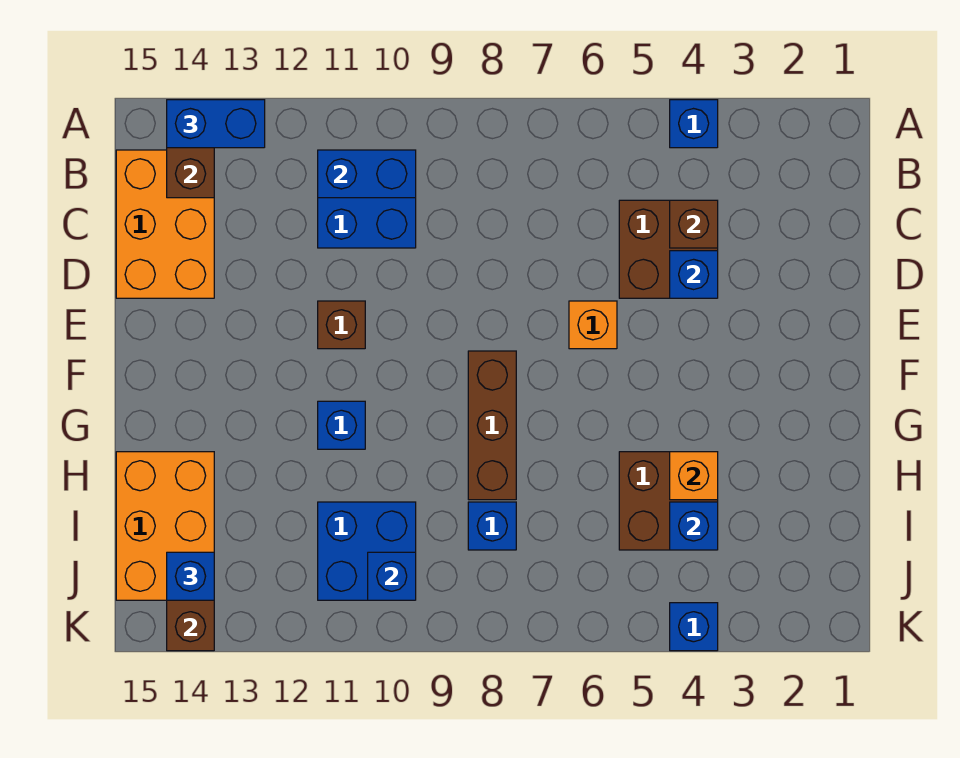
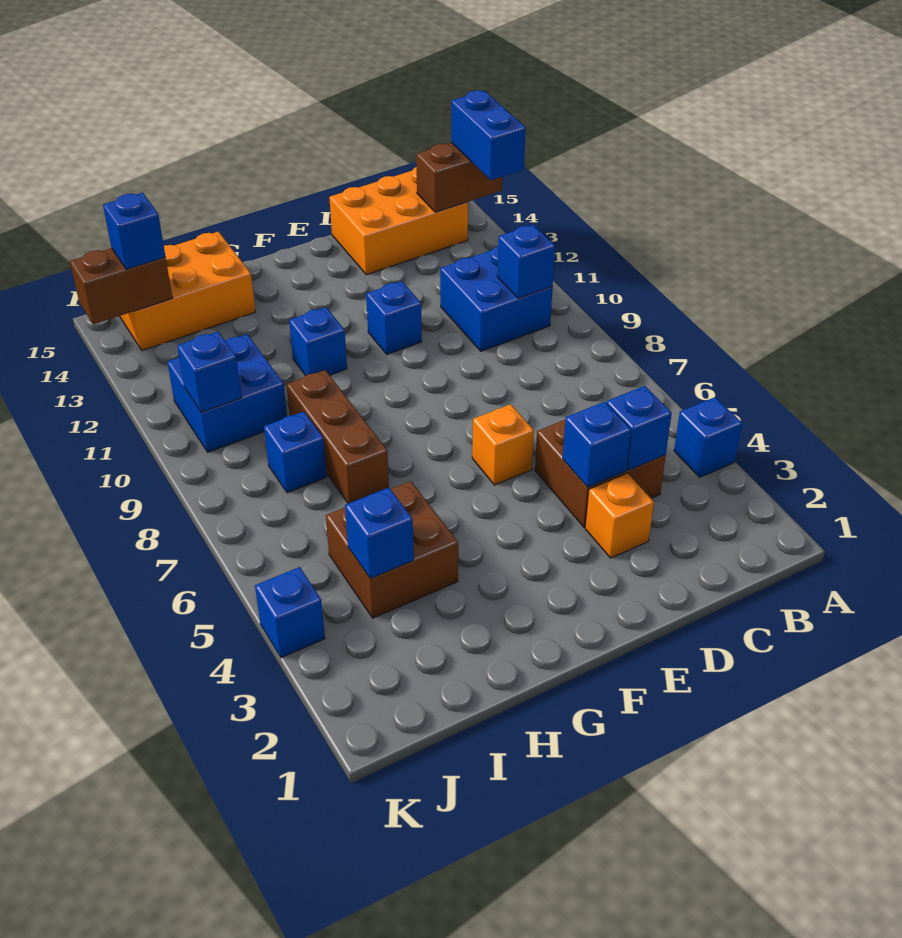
blue 1x2 brick [318,150,416,198] -> blue 1x1 brick [497,224,555,298]
brown 1x1 brick [670,200,718,248] -> blue 1x1 brick [606,386,672,470]
brown 1x1 brick [318,301,365,349] -> blue 1x1 brick [366,281,422,354]
brown 1x3 brick [468,351,516,500] -> brown 1x3 brick turned to [287,370,389,503]
orange 1x1 brick [670,452,718,500] -> orange 1x1 brick moved to [585,473,654,558]

